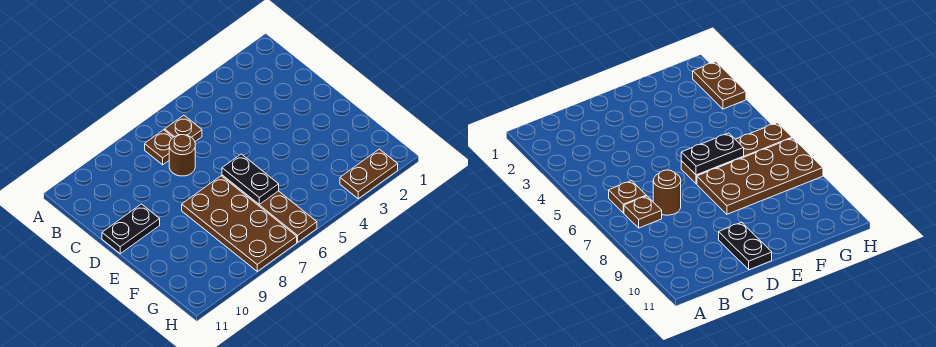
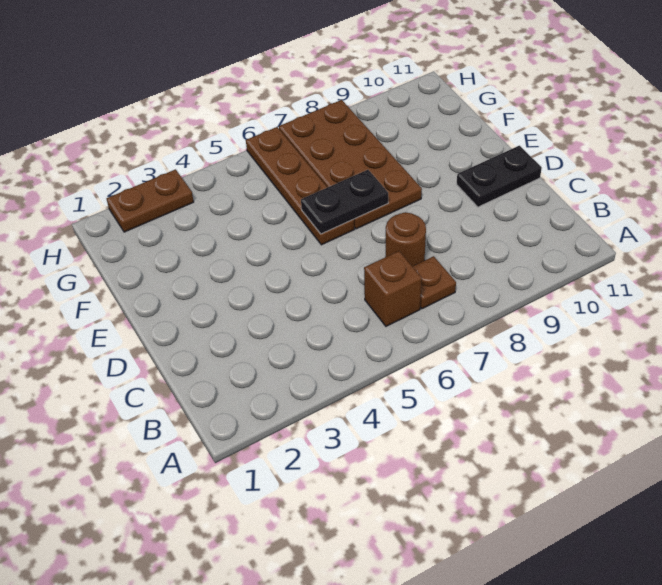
brown 1x1 plate [165,115,202,141] -> brown 1x1 brick [364,251,422,326]
black 1x2 plate [222,154,279,204] -> black 1x2 plate turned to [301,170,388,234]

